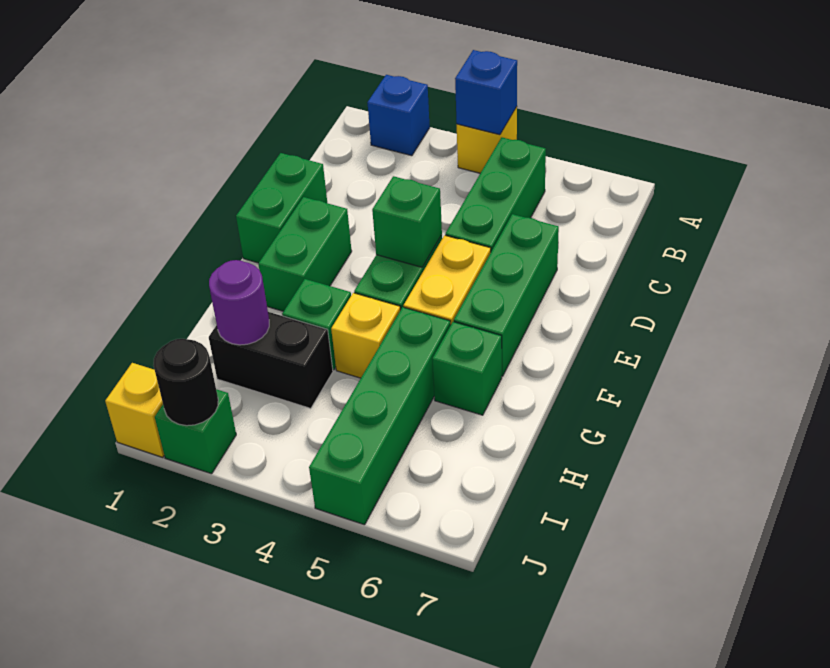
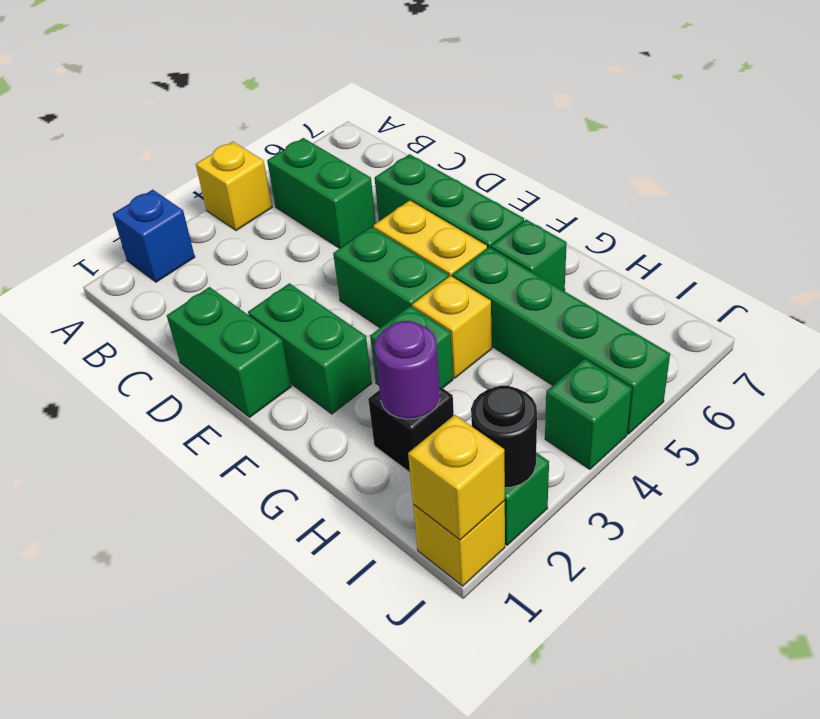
blue 1x1 brick [455,50,517,135] -> none
green 1x3 brick [445,137,546,251] -> green 1x2 brick [267,138,376,248]
green 1x1 brick [372,176,442,267] -> green 1x1 brick moved to [545,359,632,469]
black 1x2 brick [209,312,333,409] -> black 1x1 brick [368,387,454,472]
none -> yellow 1x1 brick [408,415,505,540]

